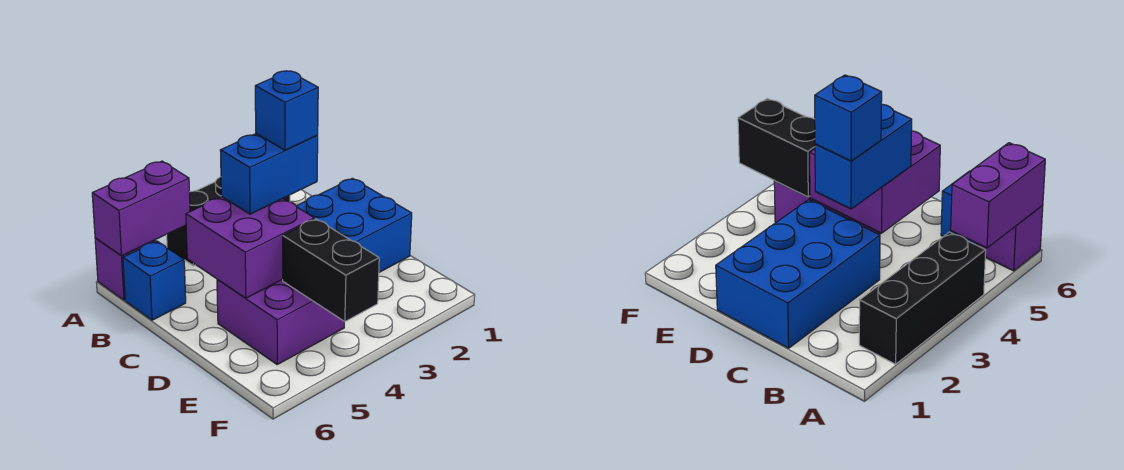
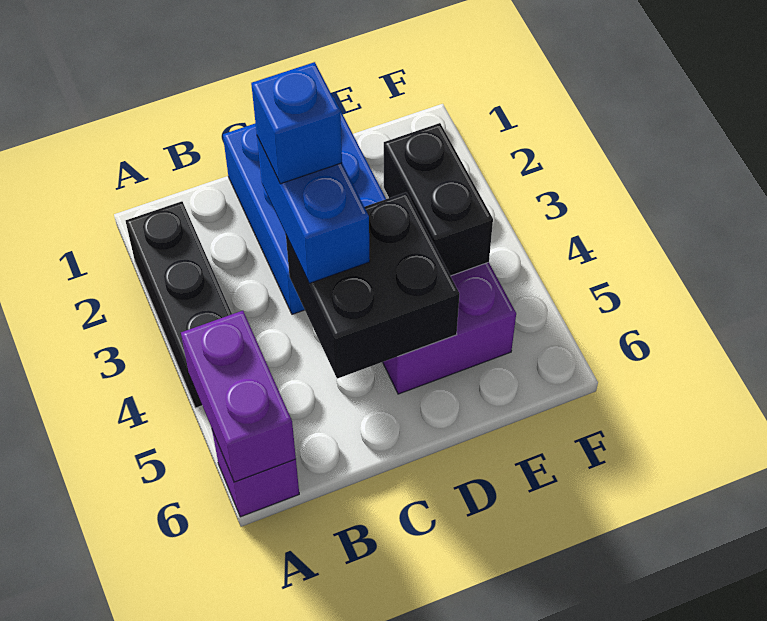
blue 1x1 brick [123,241,186,320] -> none
purple 2x2 brick [186,197,314,298] -> black 2x2 brick [286,192,459,379]
black 1x2 brick [283,219,379,322] -> black 1x2 brick turned to [384,123,493,276]

